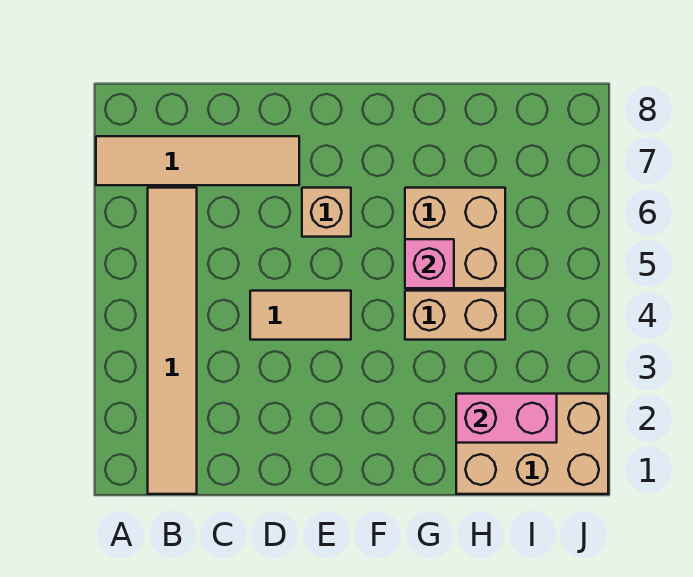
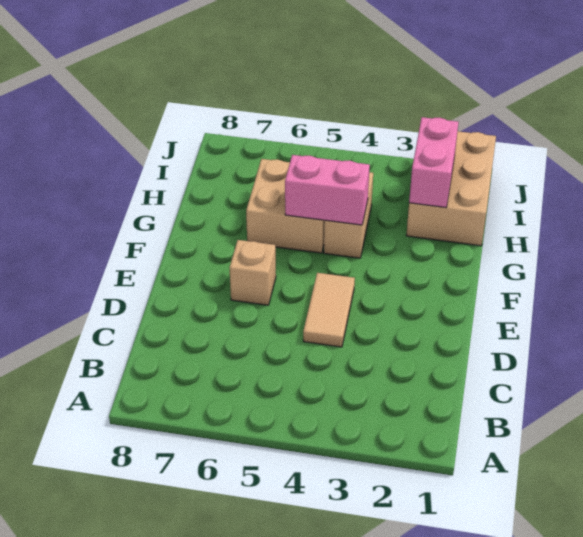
tan 1x4 tile [96,136,299,185] -> none
tan 1x6 tile [148,188,197,494] -> none
pink 1x1 brick [405,239,454,288] -> pink 1x2 brick [285,155,370,225]

